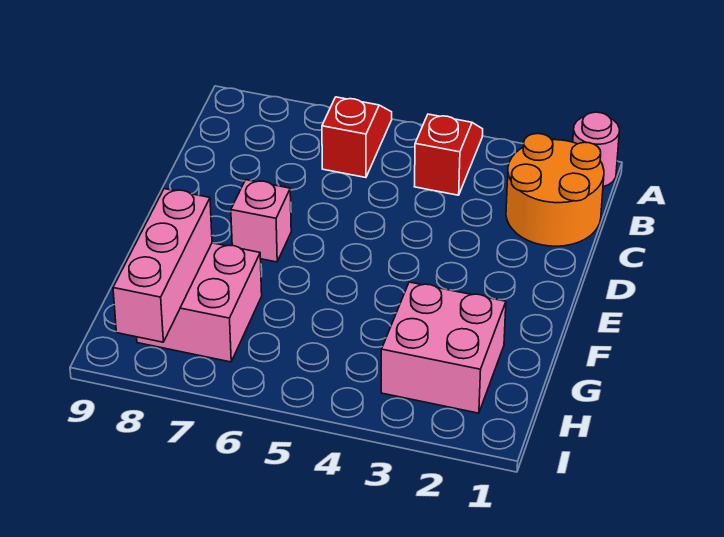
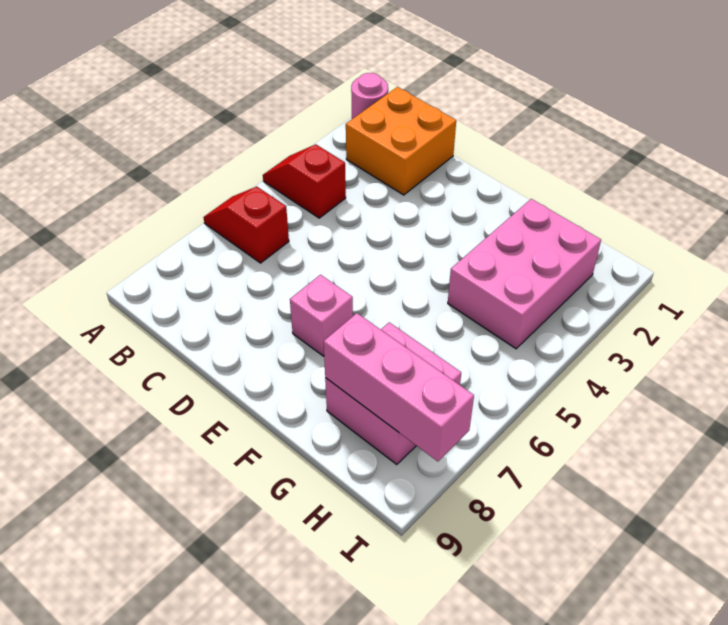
orange 2x2 round brick [506,134,604,246] -> orange 2x2 brick [346,87,456,195]
pink 2x2 brick [381,282,506,413] -> pink 2x3 brick [448,199,601,349]

